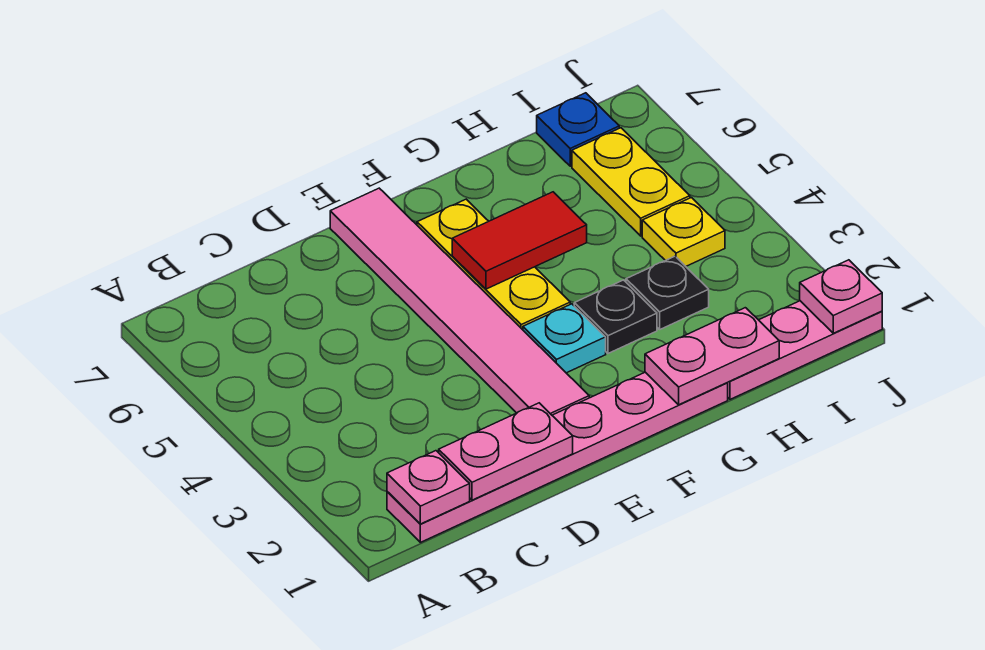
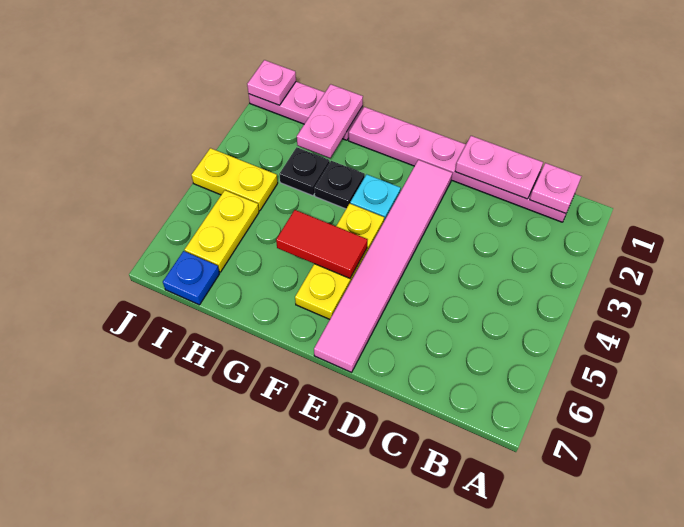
pink 1x2 plate [645,308,779,405] -> pink 1x2 plate turned to [297,84,363,158]
yellow 1x1 plate [642,198,725,266] -> yellow 1x2 plate [191,148,278,211]

